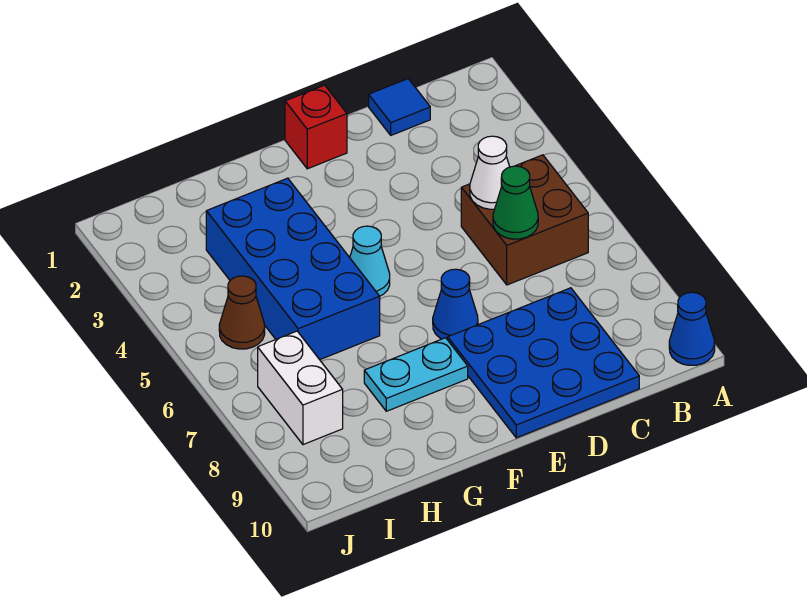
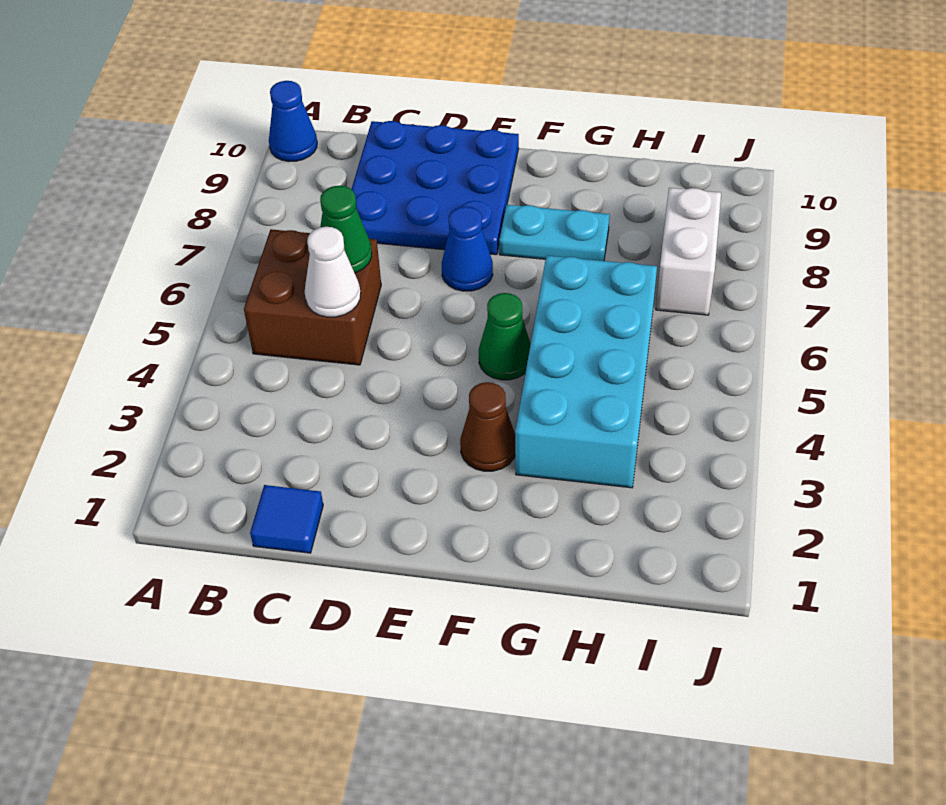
red 1x1 brick [285,85,347,169] -> none
cyan 1x1 cone [350,226,390,296] -> green 1x1 cone [479,293,531,380]
blue 2x4 brick [206,178,380,360] -> cyan 2x4 brick [515,256,657,488]
brown 1x1 cone [219,276,265,349] -> brown 1x1 cone moved to [460,382,515,471]

